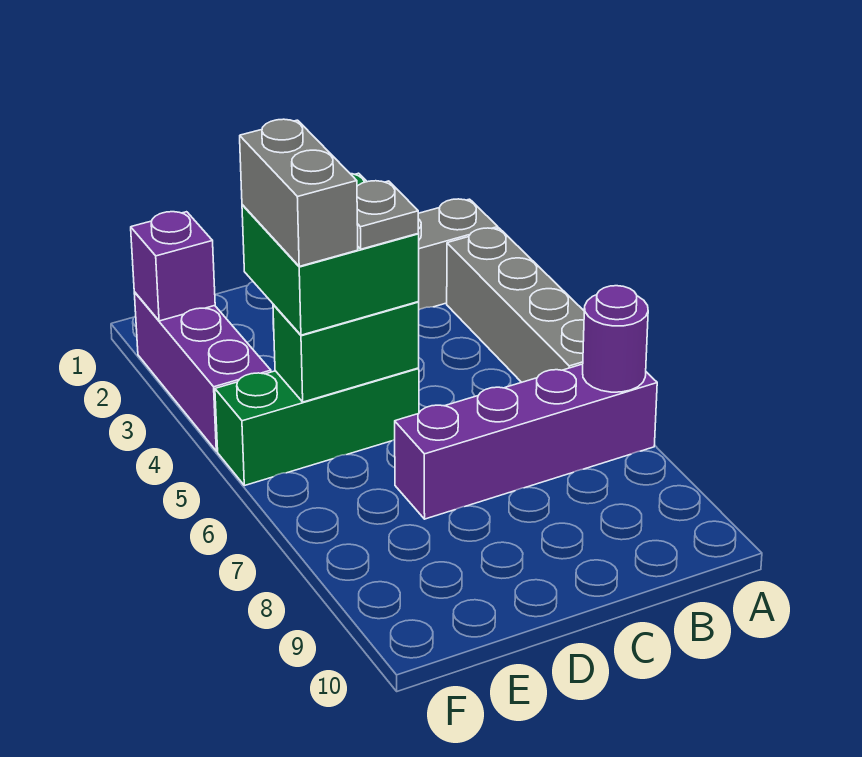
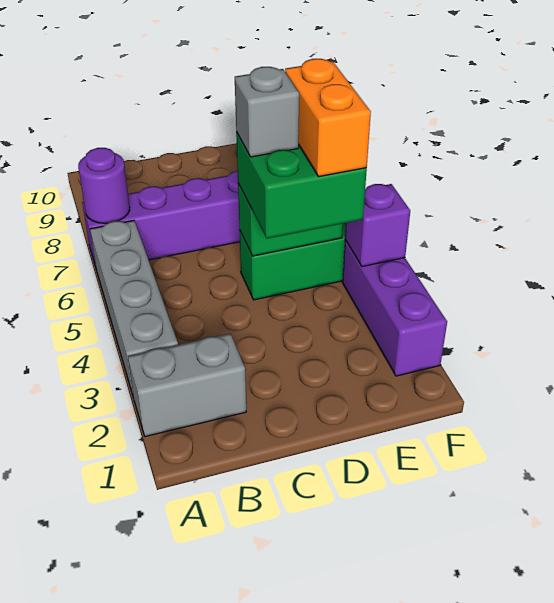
grey 1x1 plate [357,181,419,249] -> grey 1x1 brick [235,67,299,157]
grey 1x2 brick [240,119,358,266] -> orange 1x2 brick [285,59,371,177]
purple 1x1 brick [131,212,215,321] -> purple 1x1 brick moved to [345,184,410,267]

